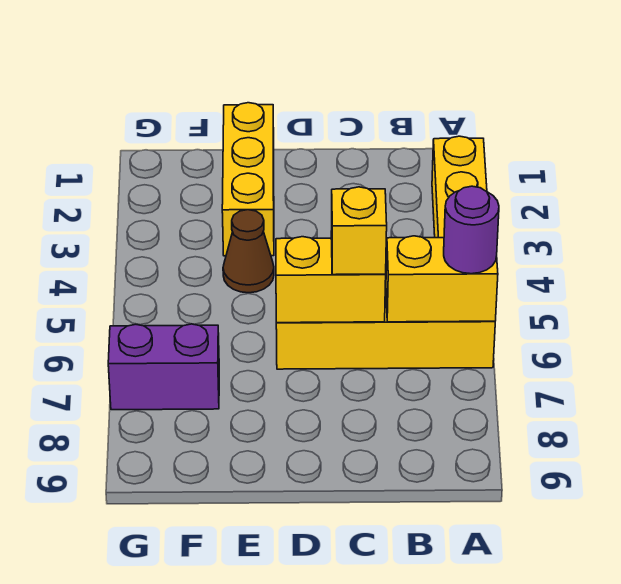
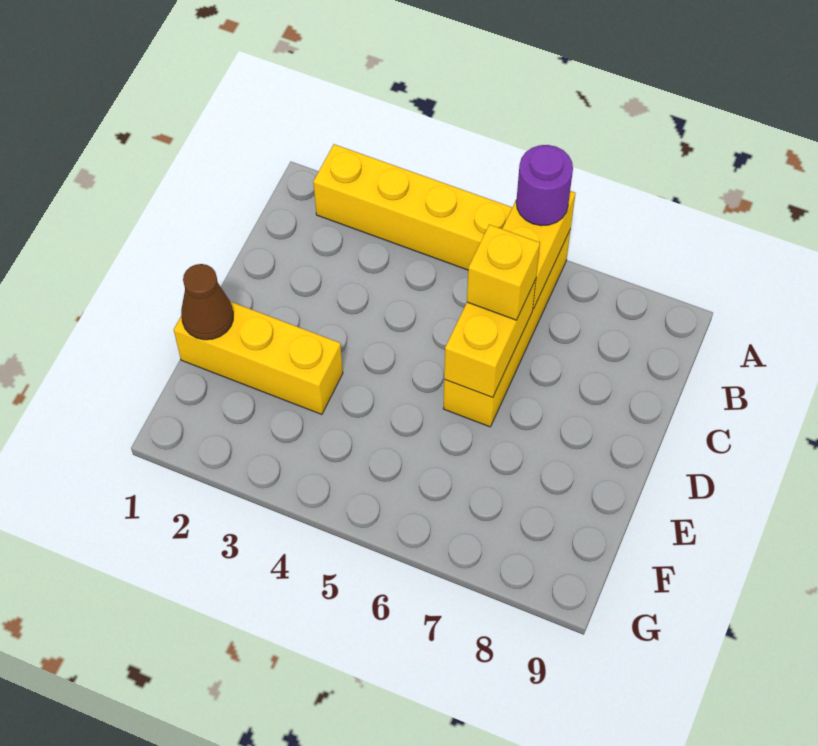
brown 1x1 cone [223,210,274,293] -> brown 1x1 cone moved to [181,264,233,340]
purple 1x2 brick [108,324,219,410] -> none

